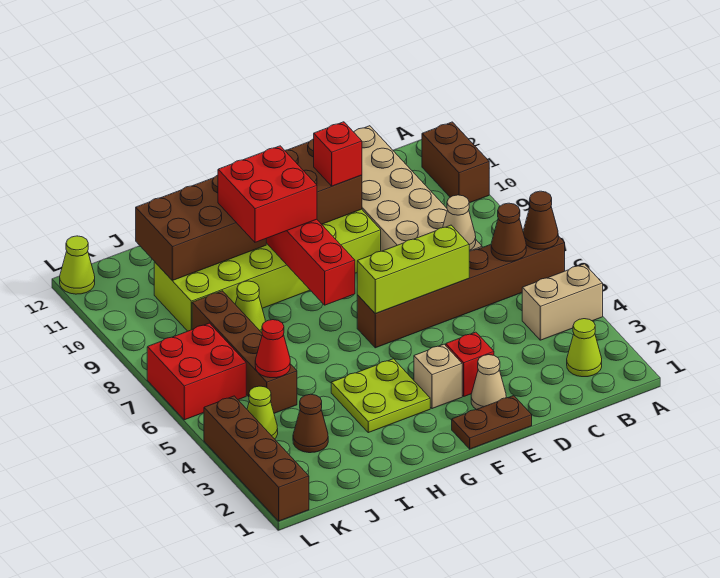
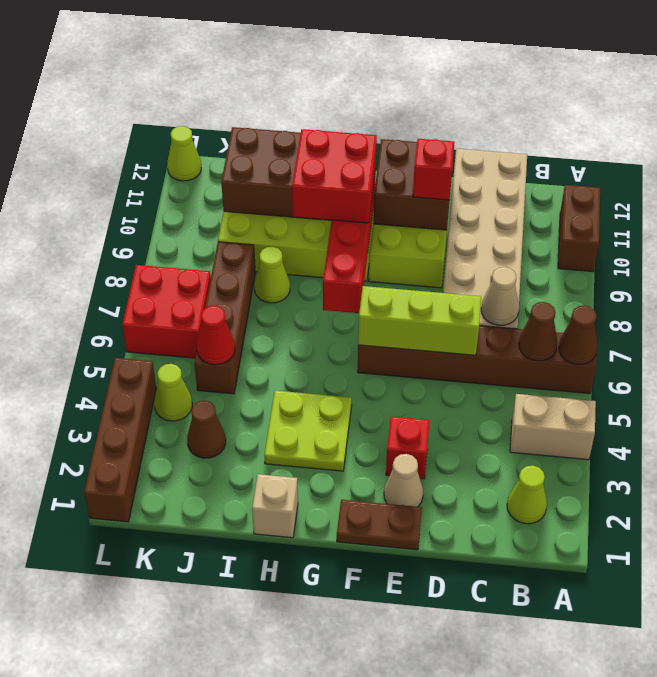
tan 1x1 brick [414,344,462,409] -> tan 1x1 brick moved to [252,474,298,538]

